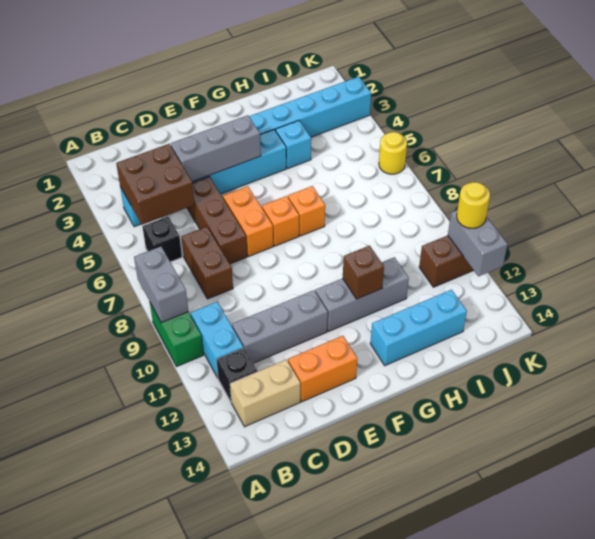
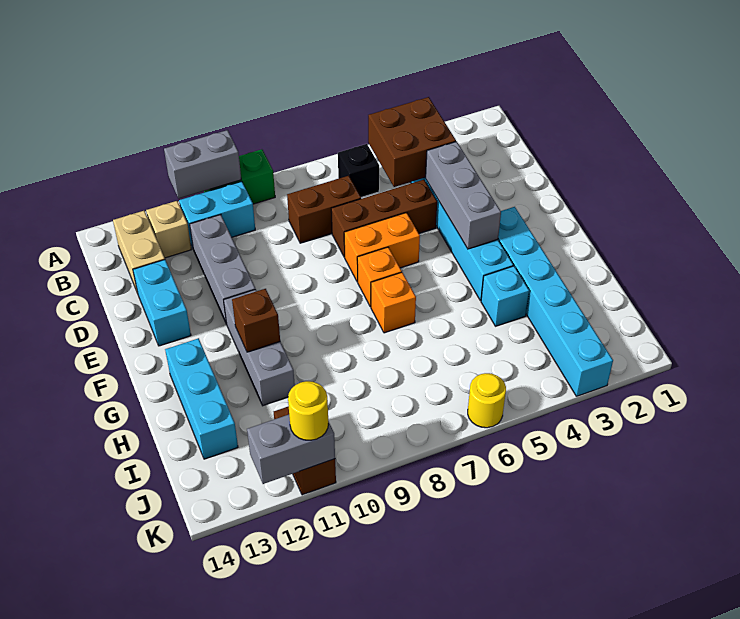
grey 1x2 brick [134,246,188,323] -> grey 1x2 brick moved to [164,130,241,199]
black 1x1 brick [217,348,257,402] -> tan 1x1 brick [146,201,192,258]
orange 1x2 brick [288,336,357,402] -> cyan 1x2 brick [133,260,191,346]

